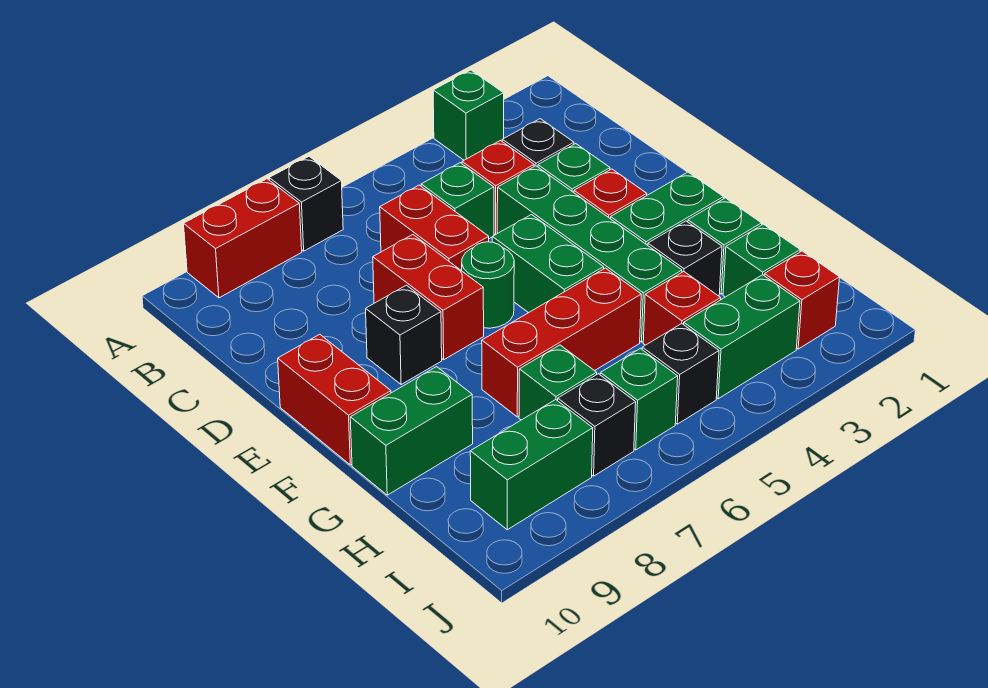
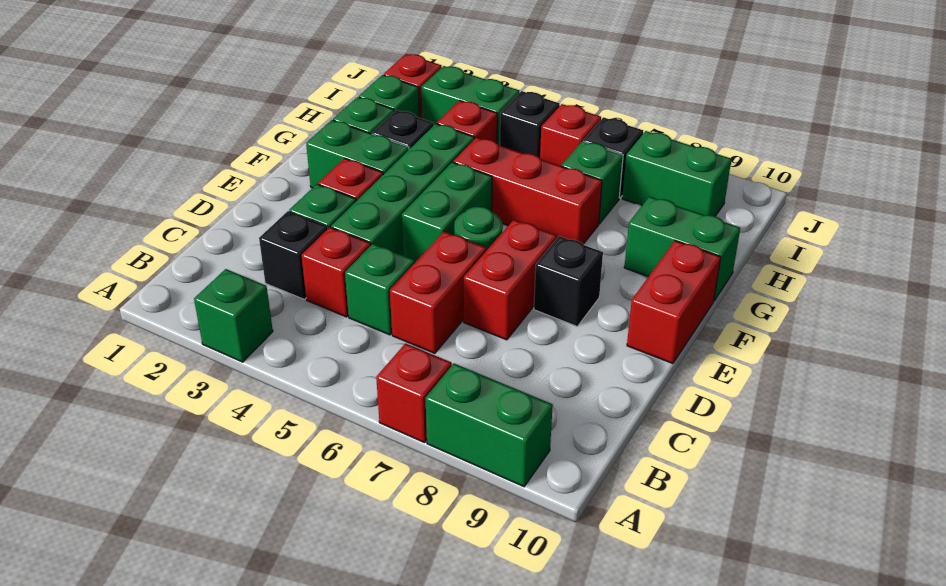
black 1x1 brick [269,157,343,251] -> red 1x1 brick [376,343,452,443]
red 1x2 brick [184,179,302,298] -> green 1x2 brick [425,364,553,487]
green 1x1 brick [600,349,678,450] -> red 1x1 brick [540,104,601,166]

